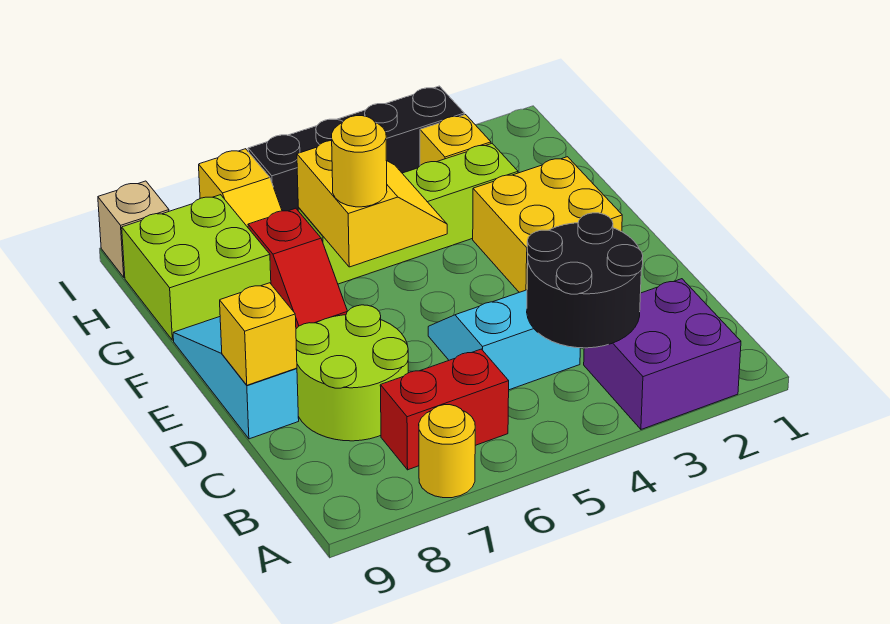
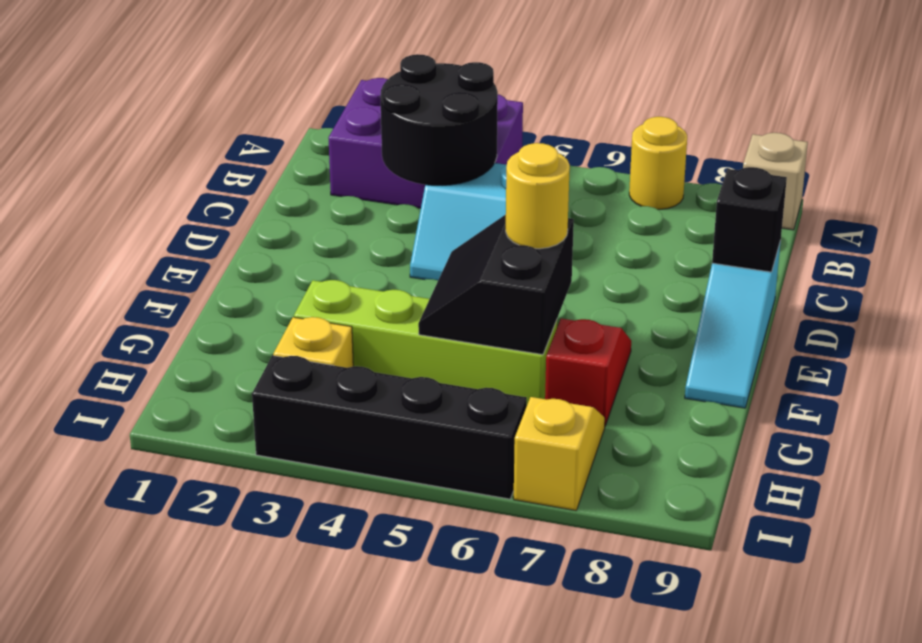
purple 2x2 brick [584,279,741,429] -> purple 2x3 brick [328,78,523,208]
red 1x2 brick [380,349,509,470] -> none
lime 2x2 round brick [296,305,408,441] -> none
yellow 1x1 brick [220,283,297,385] -> black 1x1 brick [712,167,787,272]
yellow 2x2 brick [473,157,622,292] -> none
yellow 2x2 slope [297,141,447,267] -> black 2x2 slope [418,215,574,355]
lime 2x2 brick [122,195,271,340] -> none
tan 1x1 brick [98,181,169,277] -> tan 1x1 brick moved to [743,133,808,230]

